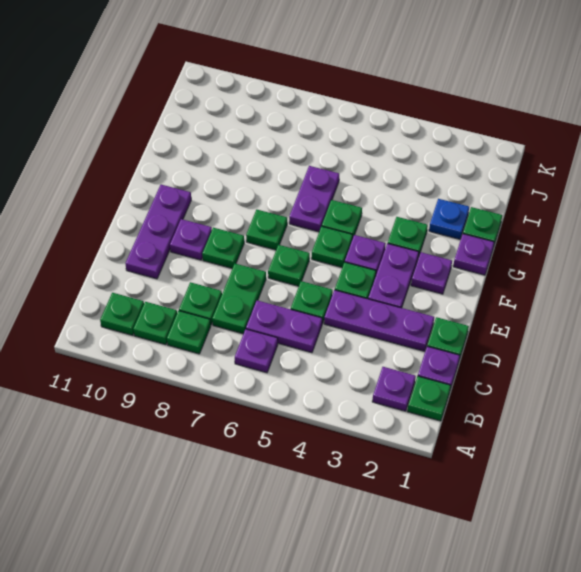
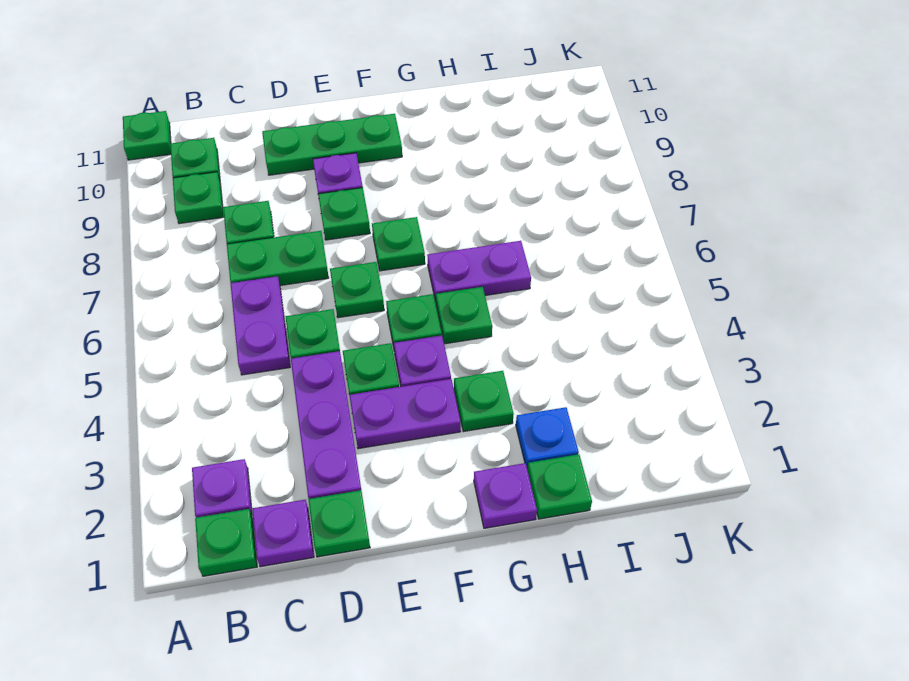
purple 1x1 plate [235,329,278,373] -> none
green 1x1 plate [167,311,211,354] -> green 1x1 plate moved to [123,111,171,160]
purple 1x3 plate [125,185,191,279] -> green 1x3 plate [262,114,402,175]
purple 1x1 plate [411,252,452,294] -> none

